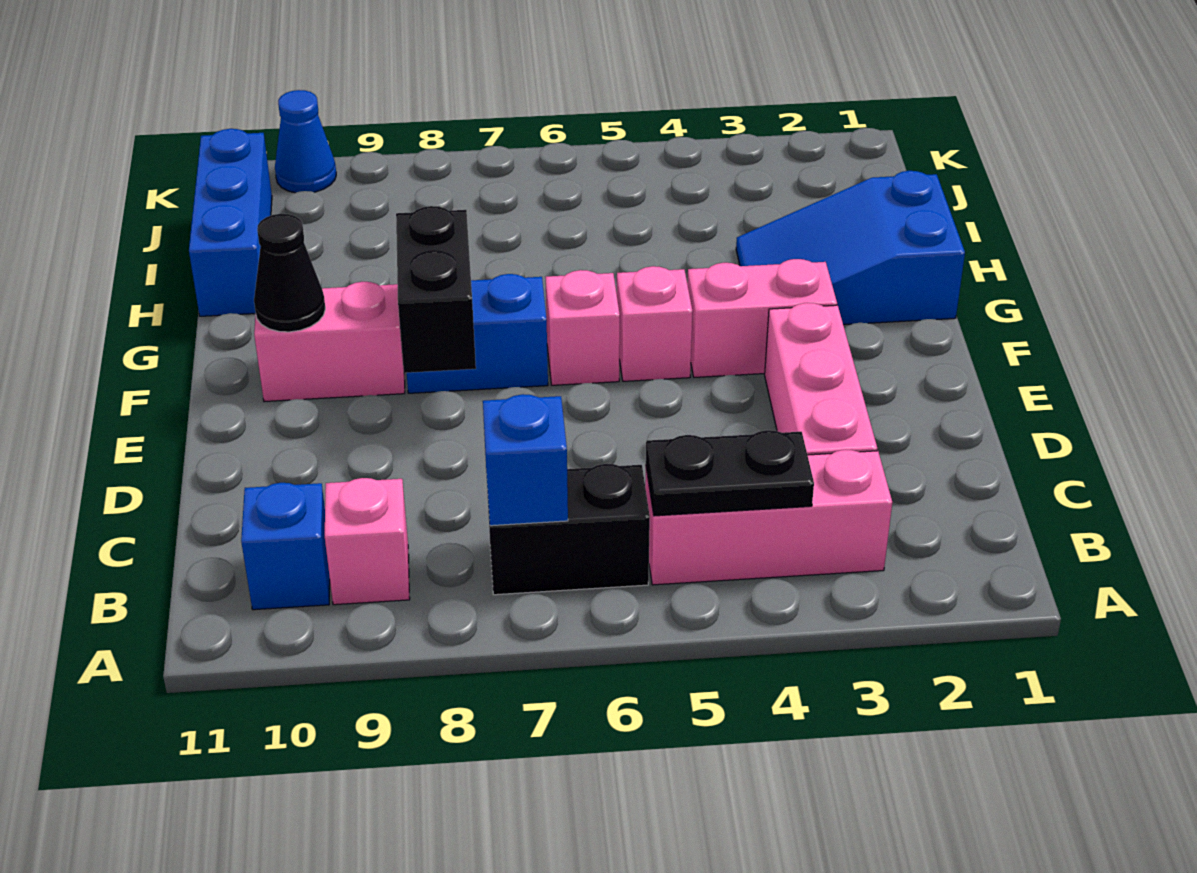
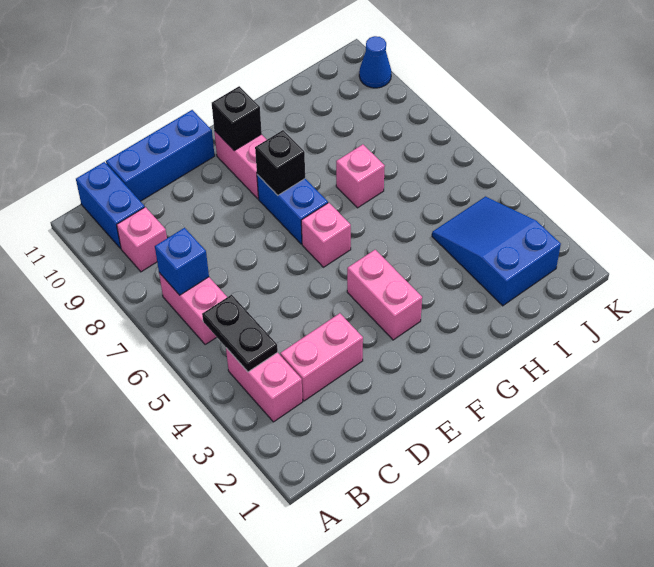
pink 1x3 brick [645,450,892,585] -> pink 1x2 brick [226,348,303,422]
black 1x2 brick [487,464,650,595] -> pink 1x2 brick [159,273,227,345]
blue 1x1 brick [241,483,330,610] -> blue 1x2 brick [76,162,145,248]
pink 1x3 brick [765,303,877,455] -> pink 1x2 brick [280,313,363,401]
black 1x2 brick [396,206,476,373] -> black 1x1 brick [255,130,305,195]
pink 1x1 brick [617,266,693,381] -> pink 1x1 brick moved to [336,144,385,208]
black 1x1 cone [254,214,325,332] -> black 1x1 brick [212,86,262,151]
blue 2x3 slope [736,171,965,325] -> blue 2x3 slope moved to [432,197,561,306]
blue 1x3 brick [189,129,272,316] -> blue 1x3 brick moved to [106,110,215,201]

